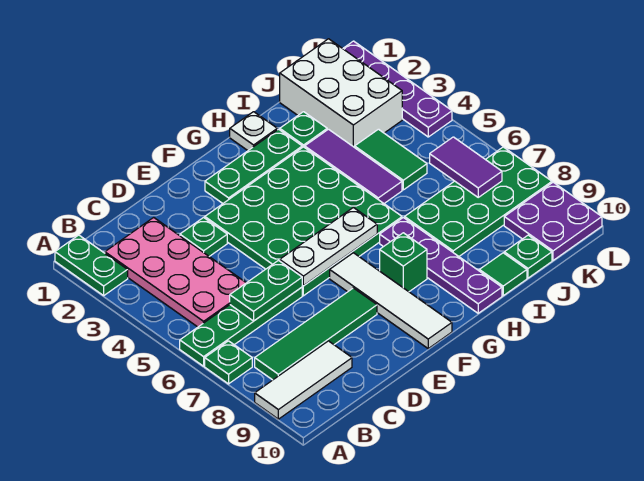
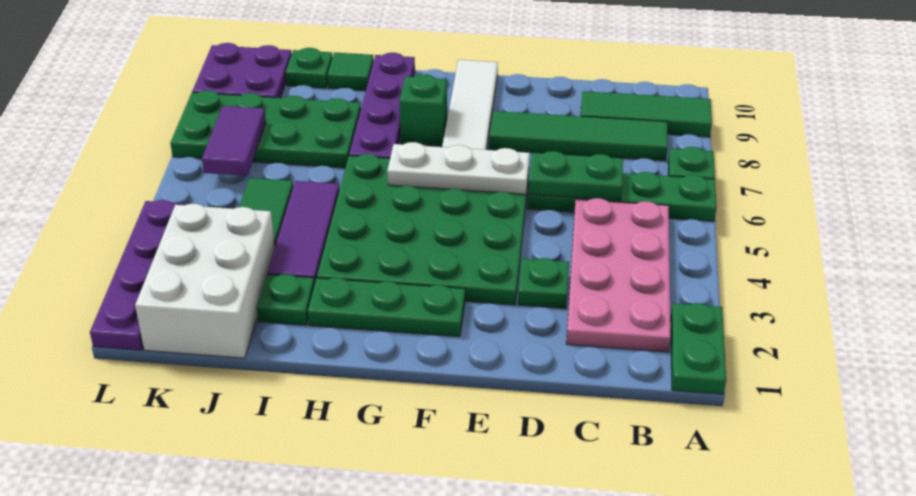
white 1x3 tile [255,341,352,419] -> green 1x3 tile [581,91,712,137]
white 1x1 plate [230,112,277,150] -> none

